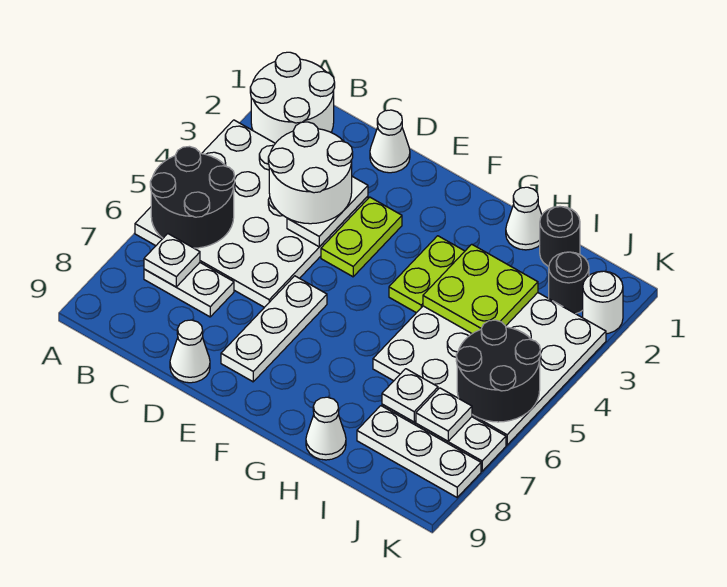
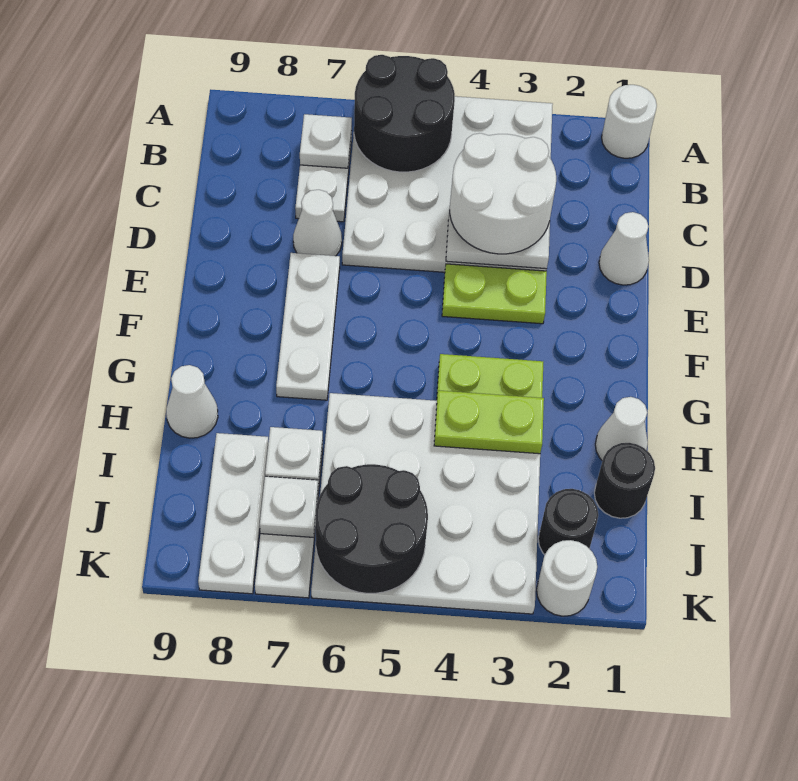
white 2x2 round brick [250,52,335,143] -> white 1x1 round brick [602,85,657,158]
white 1x1 cone [170,320,210,383] -> white 1x1 cone moved to [293,190,342,256]
white 1x3 plate [221,276,327,382] -> white 1x3 plate turned to [276,253,340,400]
lime 2x2 plate [423,244,538,334] -> lime 1x2 plate [434,390,544,454]

